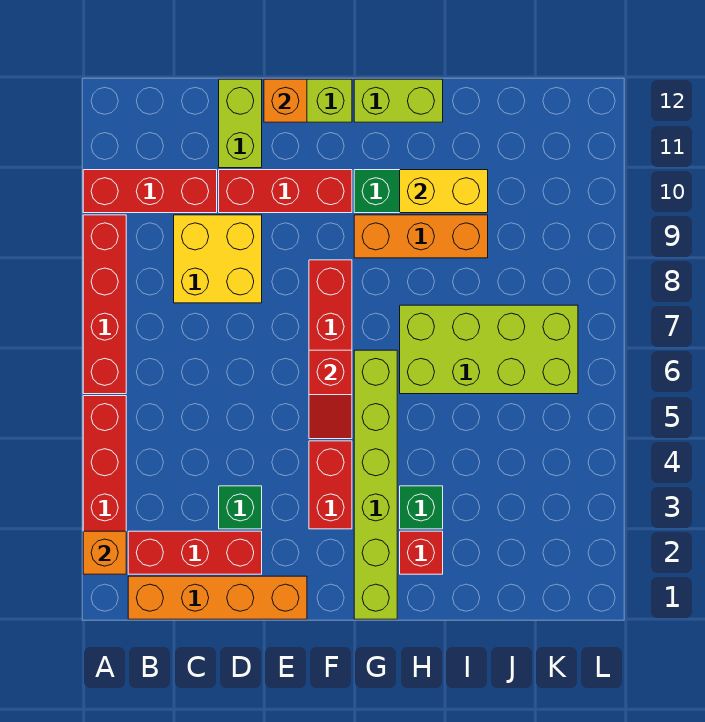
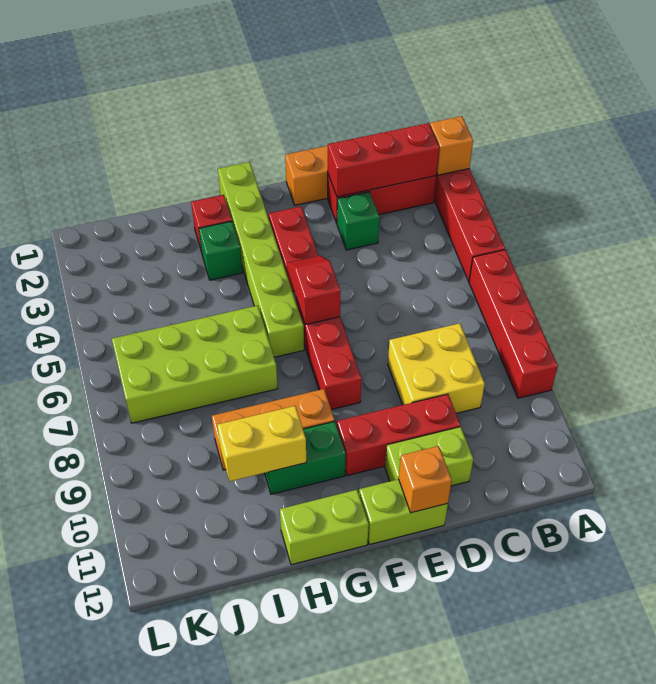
red 1x3 brick [83,170,217,213] -> red 1x3 brick moved to [328,123,439,197]
lime 1x2 brick [219,79,262,168] -> lime 1x2 brick turned to [385,427,473,486]

